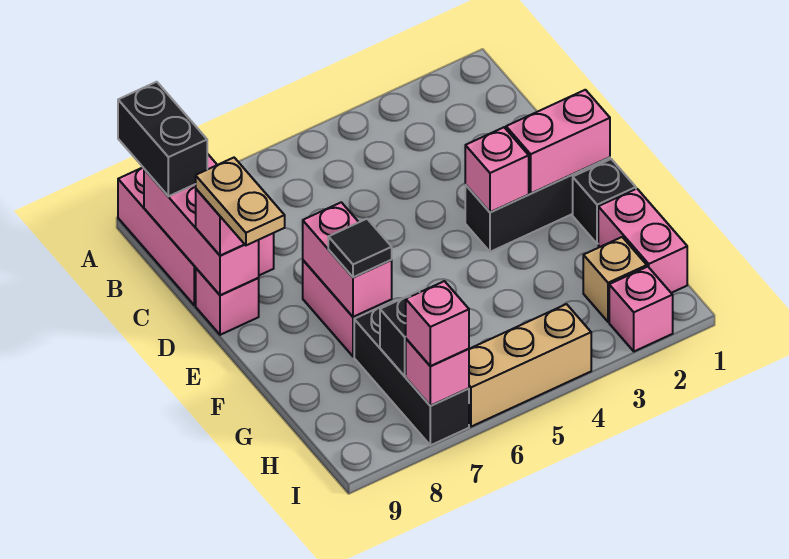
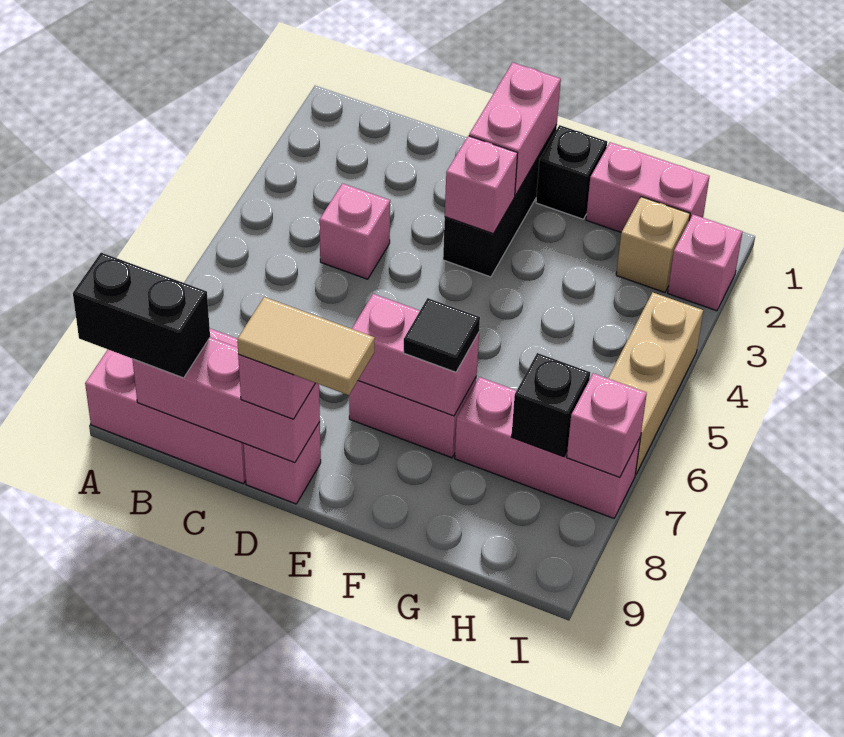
tan 1x2 plate [196,158,285,245] -> tan 1x2 tile [237,297,375,395]
black 1x3 brick [354,301,469,445] -> pink 1x3 brick [455,377,641,518]
pink 1x1 brick [406,281,469,366] -> pink 1x1 brick moved to [319,184,390,279]

